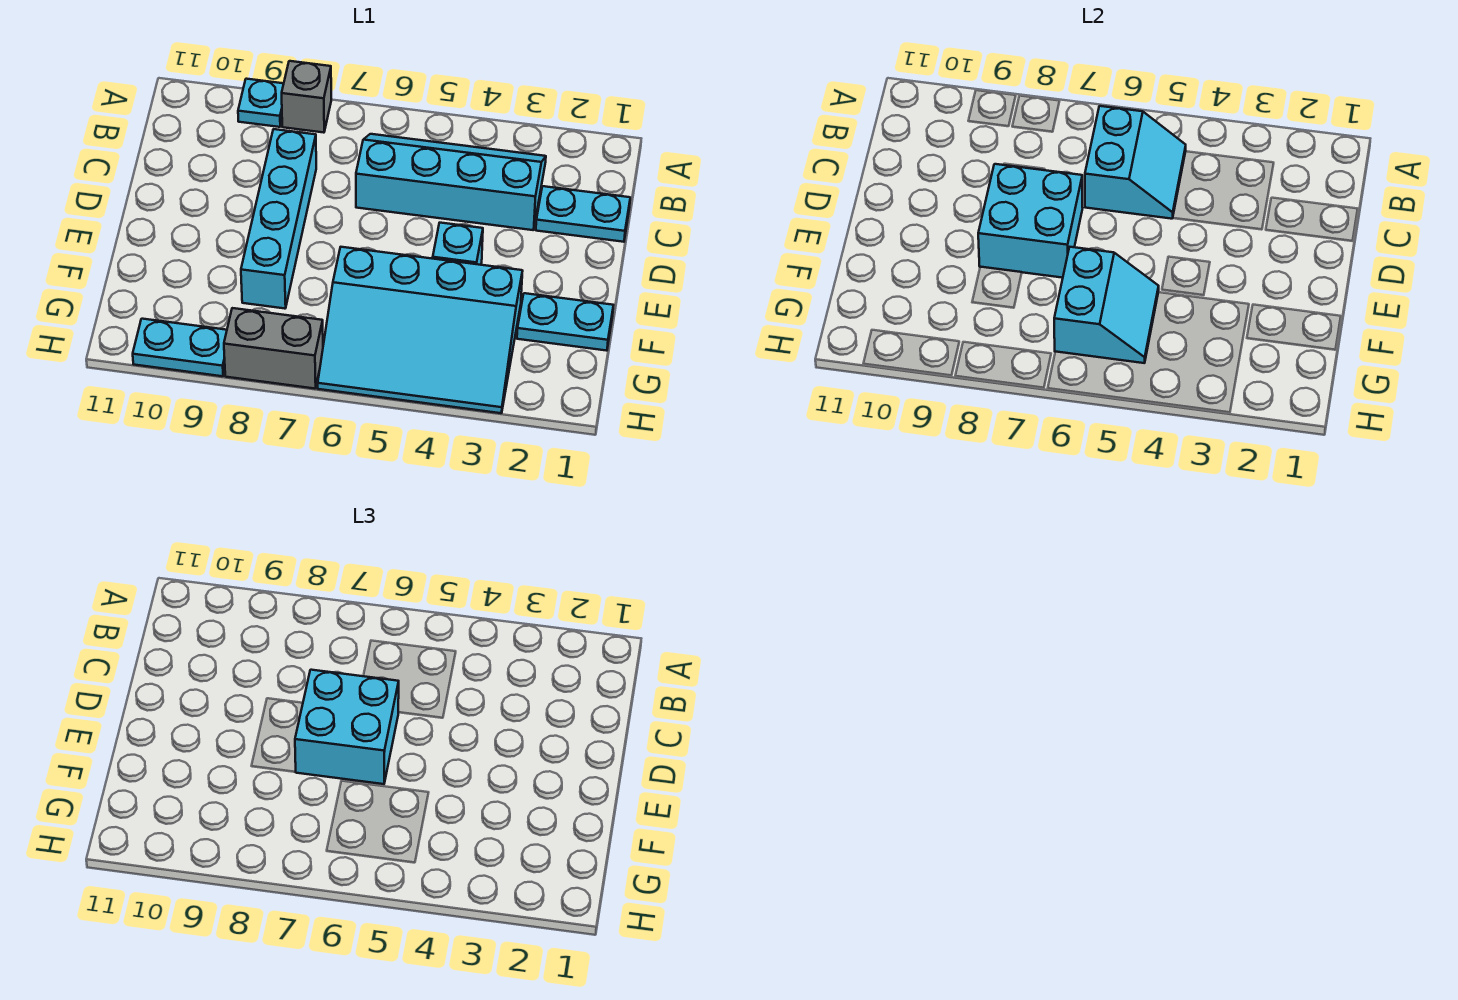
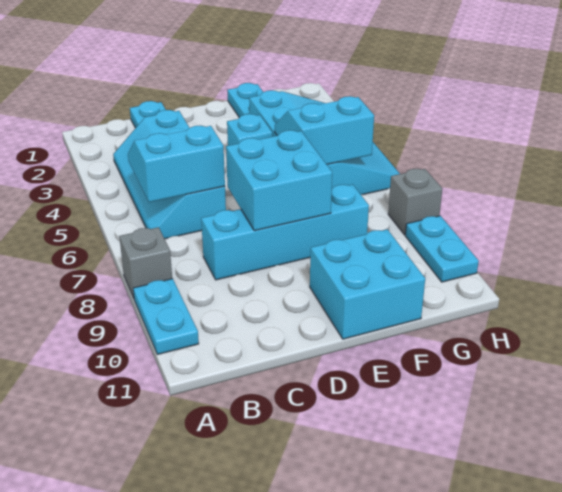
cyan 1x1 plate [238,79,284,127] -> cyan 1x2 plate [133,279,199,355]
cyan 2x2 brick [295,670,399,784] -> cyan 2x2 brick moved to [310,229,425,339]
grey 1x2 brick [224,308,323,389] -> grey 1x1 brick [388,169,442,235]

